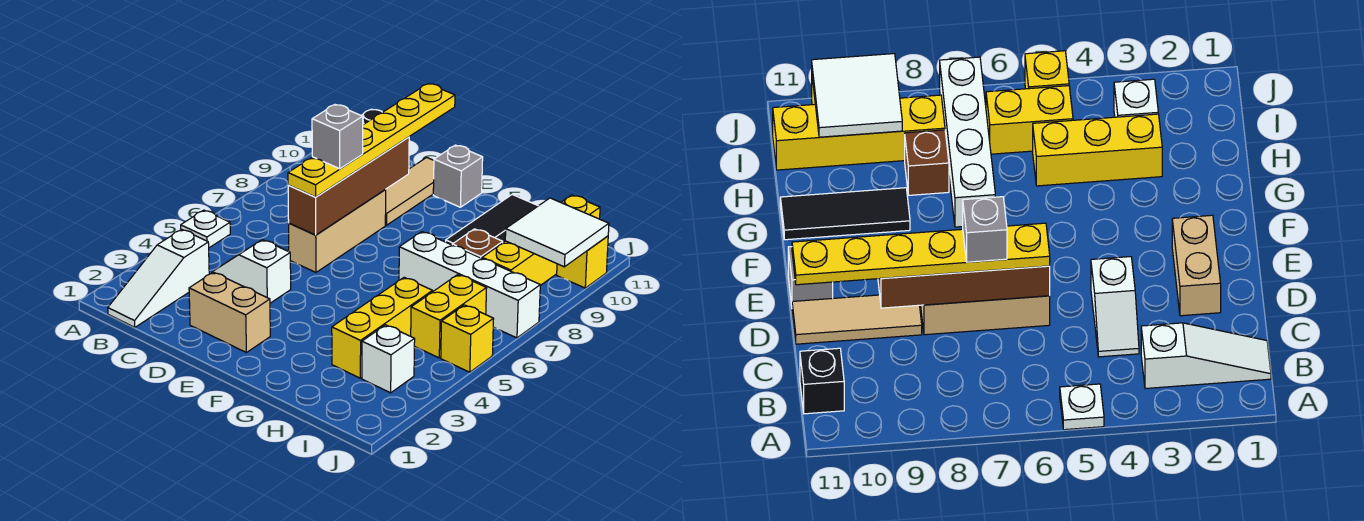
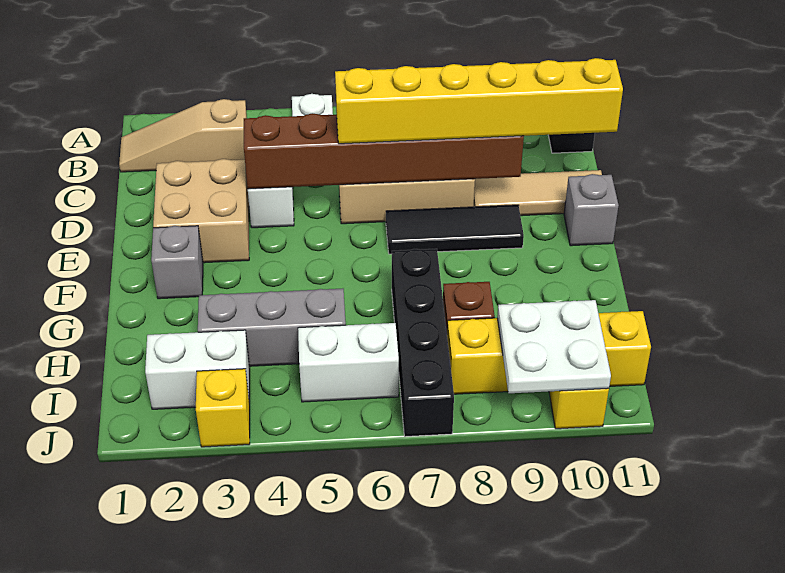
white 1x3 slope [108,229,209,327] -> tan 1x3 slope [119,99,247,172]
tan 1x2 brick [189,272,270,353] -> tan 2x2 brick [153,159,249,263]
brown 1x4 brick [288,137,409,235] -> brown 1x6 brick [244,113,524,189]
yellow 1x6 plate [288,84,455,197] -> yellow 1x6 brick [335,58,623,144]
grey 1x1 brick [312,105,363,169] -> grey 1x1 brick moved to [151,226,203,299]
white 1x4 brick [399,232,540,338] -> black 1x4 brick [392,249,454,437]
black 1x3 tile [446,195,538,245] -> black 1x3 tile moved to [386,205,524,254]
yellow 1x3 brick [332,277,433,378] -> grey 1x3 brick [198,289,346,366]
white 1x1 brick [362,325,415,393] -> white 1x2 brick [145,330,250,409]
yellow 1x2 brick [411,275,487,358] -> white 1x2 brick [298,323,399,402]
white 2x2 tile [505,198,609,267] -> white 2x2 plate [497,300,611,393]
yellow 1x1 brick [441,305,494,372] -> yellow 1x1 brick moved to [196,369,250,447]

